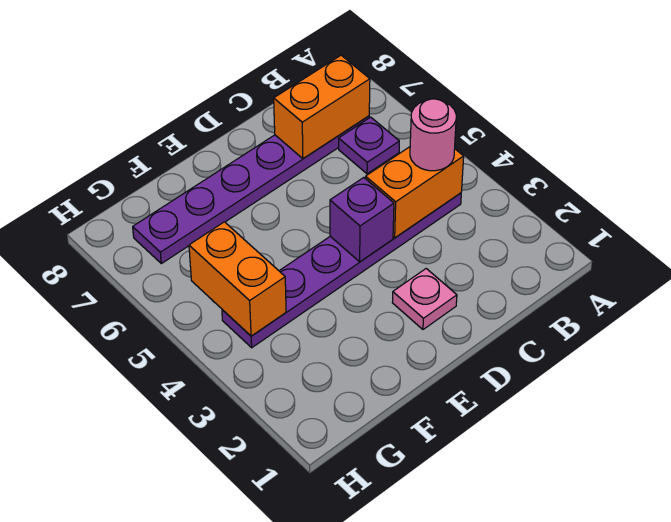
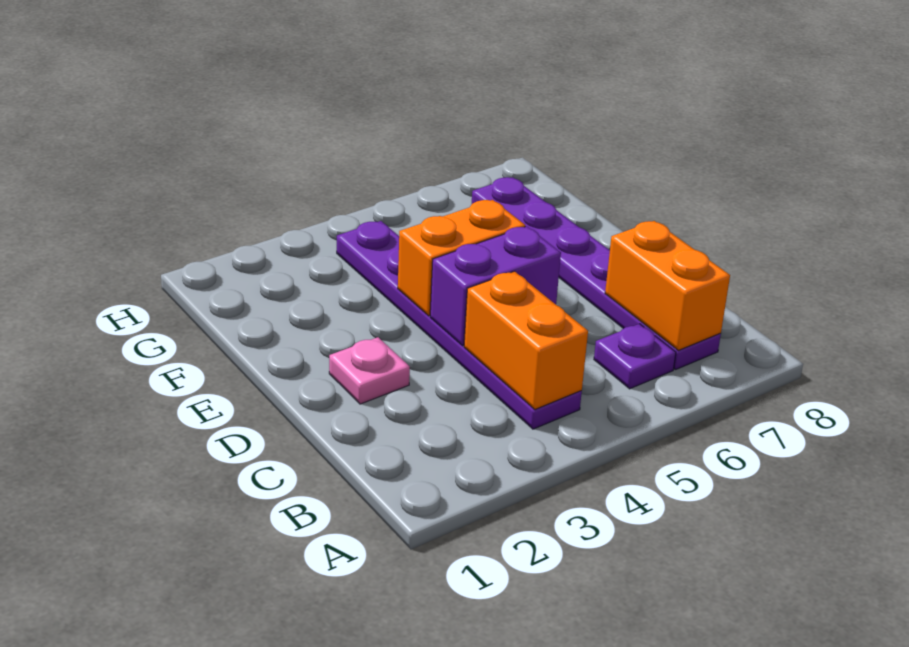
pink 1x1 round brick [410,99,456,171] -> none
purple 1x1 brick [330,178,394,262] -> purple 1x2 brick [430,226,561,346]
orange 1x2 brick [189,222,286,336] -> orange 1x2 brick moved to [398,200,525,316]

